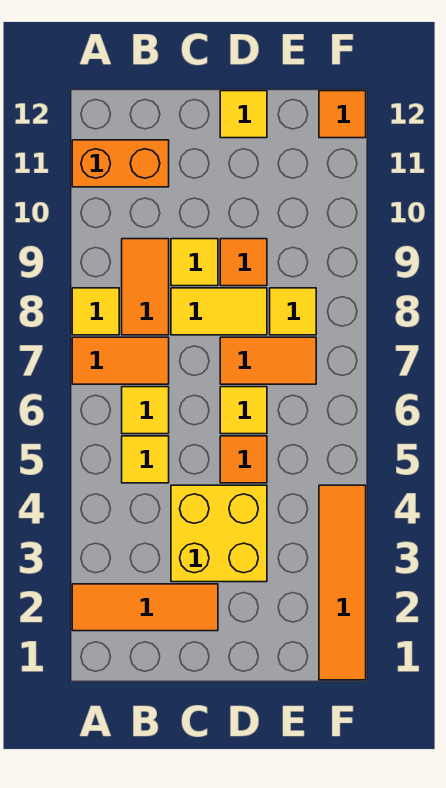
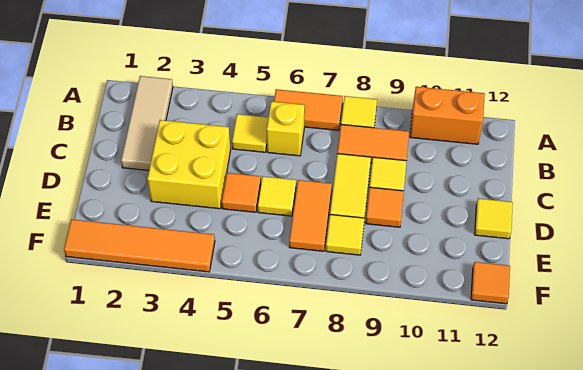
orange 1x3 tile [72,584,218,631] -> tan 1x3 tile [121,76,173,171]
orange 1x2 tile [72,337,169,384] -> orange 1x2 tile turned to [274,89,343,130]
orange 1x2 brick [72,140,169,187] -> orange 1x2 brick turned to [410,87,485,144]
yellow 1x1 tile [122,387,169,434] -> yellow 1x1 brick [267,101,305,156]

